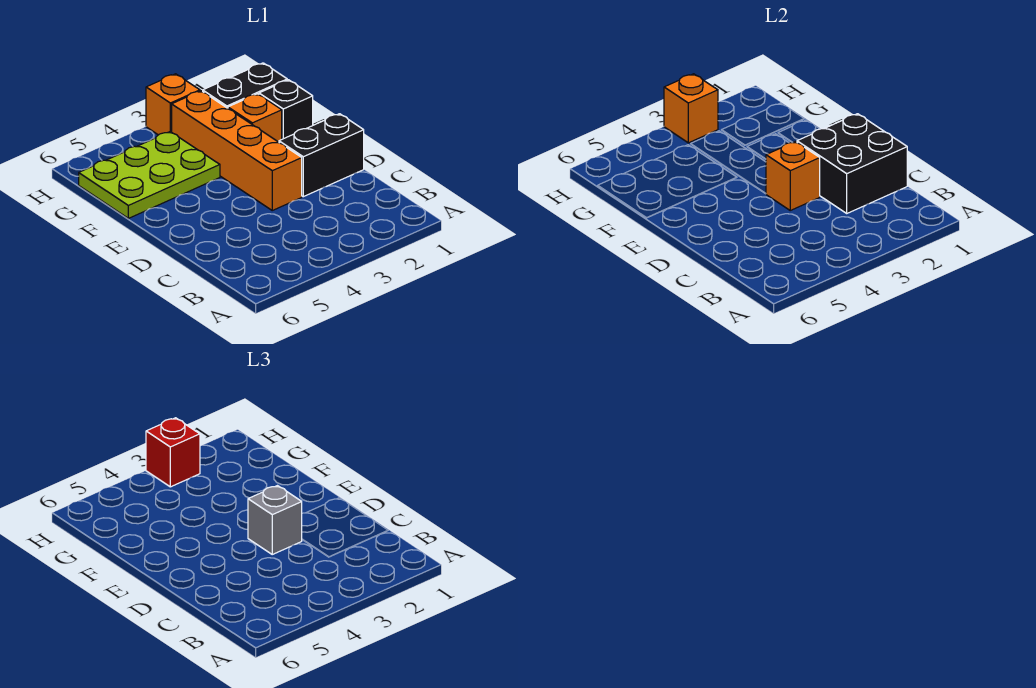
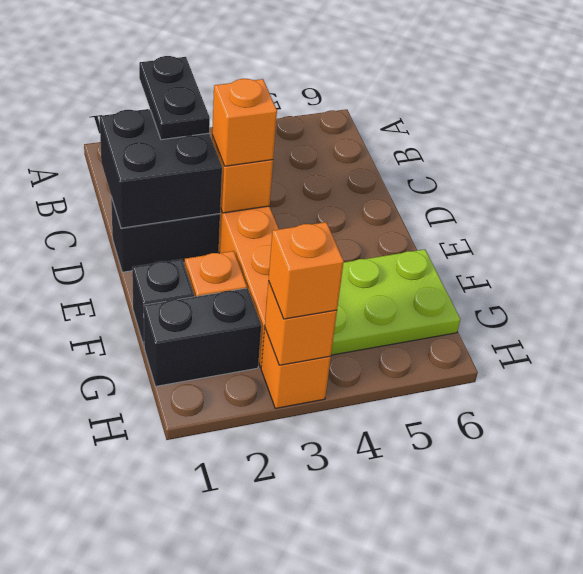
none -> black 1x2 plate [139,56,210,140]
grey 1x1 brick [248,486,302,554] -> orange 1x1 brick [212,79,277,166]
red 1x1 brick [146,418,200,487] -> orange 1x1 brick [269,222,344,319]

